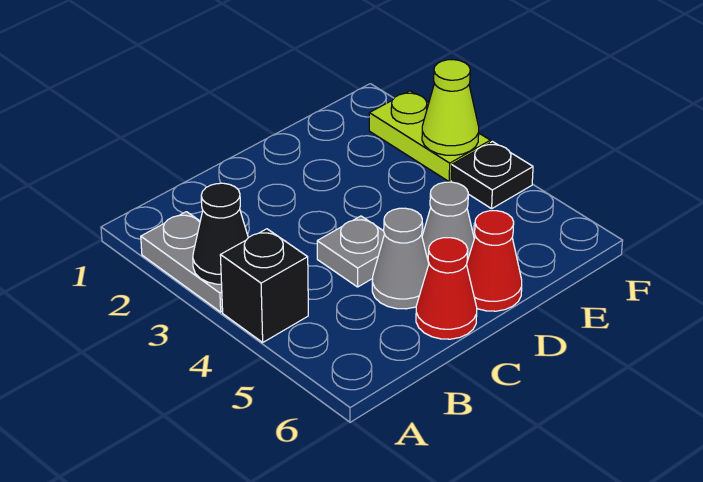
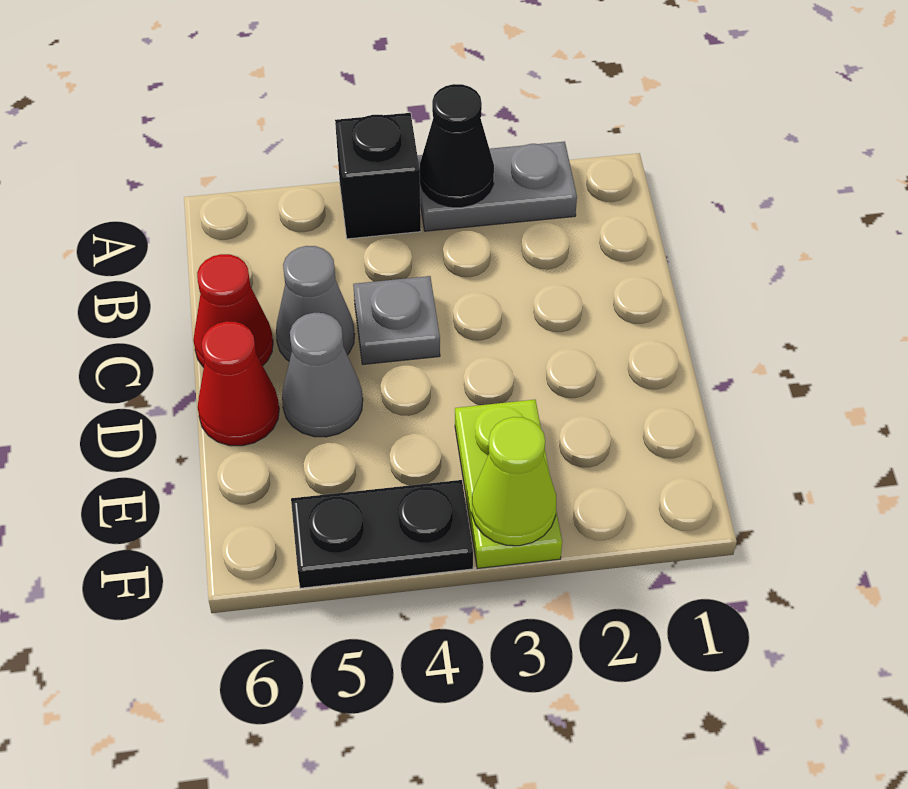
lime 1x2 plate [369,91,490,182] -> lime 1x2 plate turned to [455,400,562,569]
black 1x1 plate [451,142,533,209] -> black 1x2 plate [291,480,473,588]

